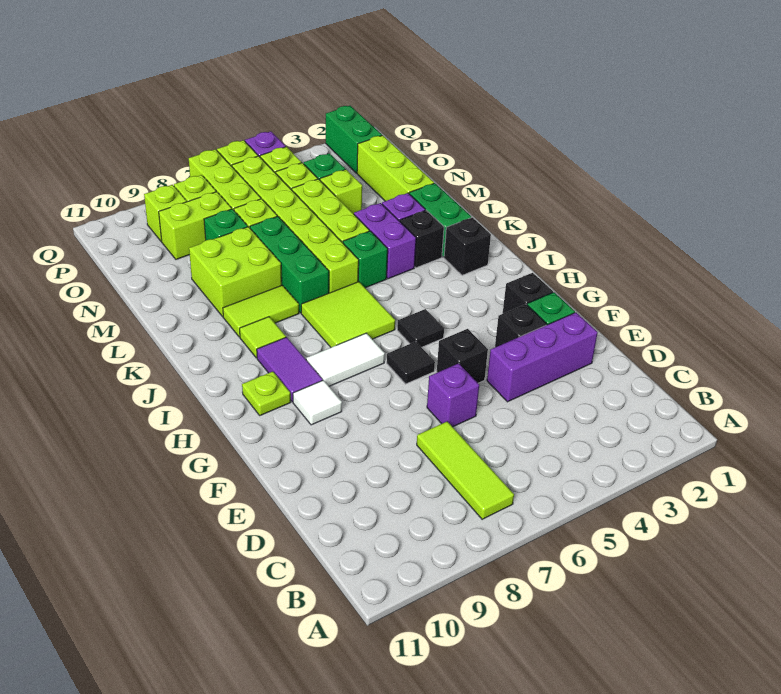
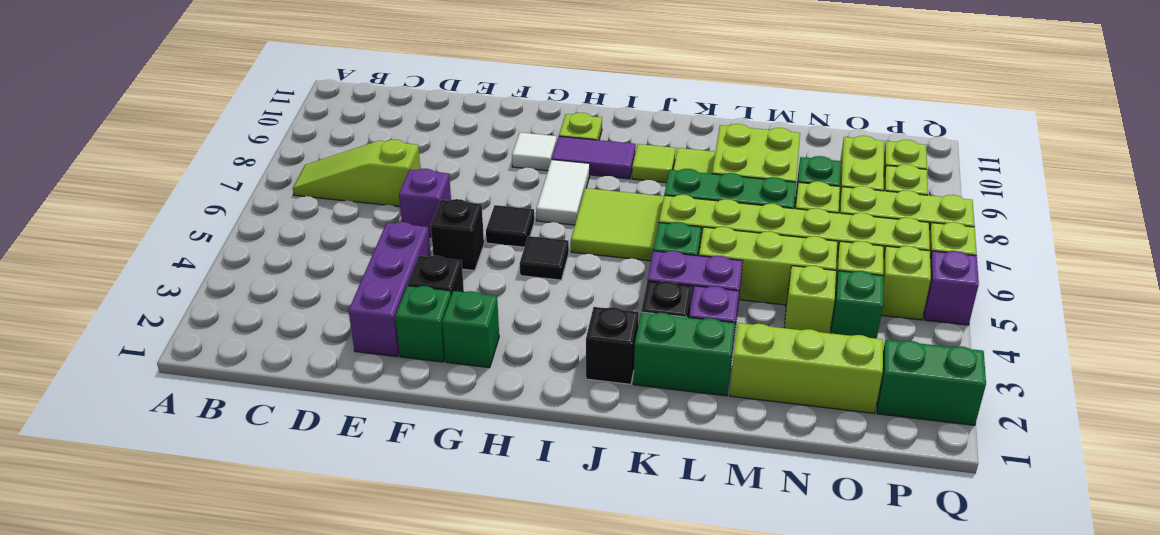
lime 1x3 tile [417,421,514,519] -> lime 1x3 slope [293,140,421,207]
black 1x1 brick [503,273,553,314] -> green 1x1 brick [442,291,499,368]

